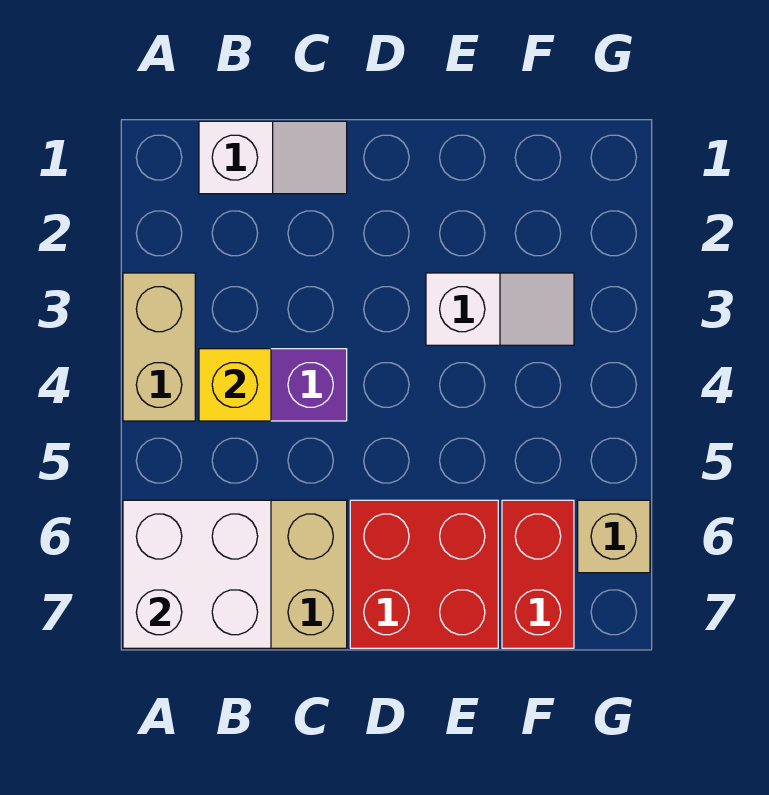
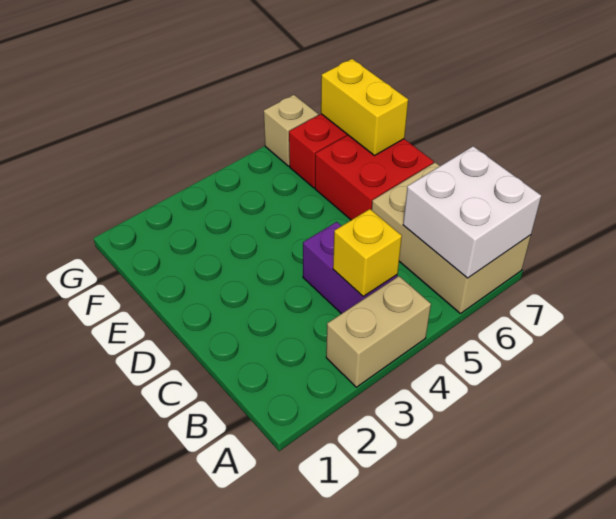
white 1x2 slope [199,121,347,194] -> none
white 1x2 slope [426,273,574,345] -> none
none -> yellow 1x2 brick [321,59,408,156]

